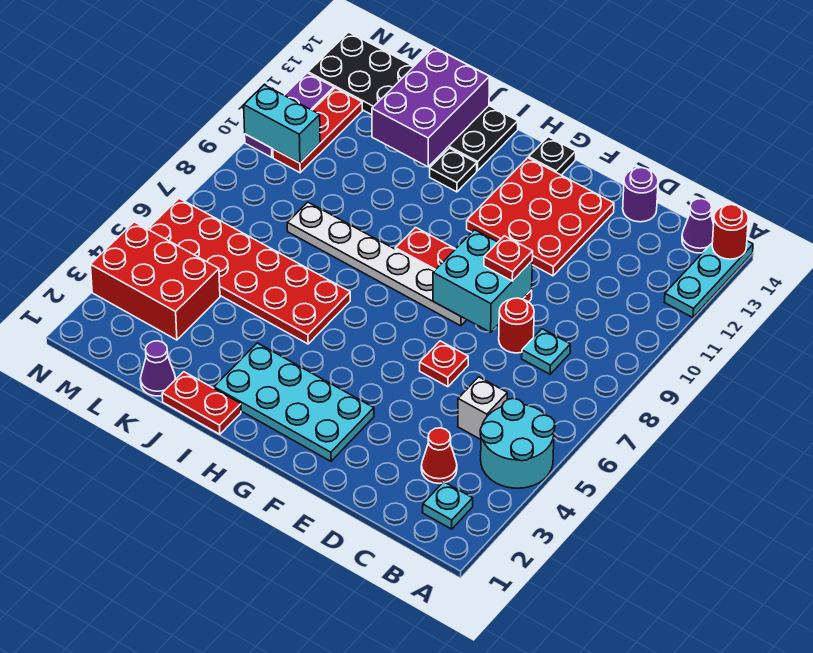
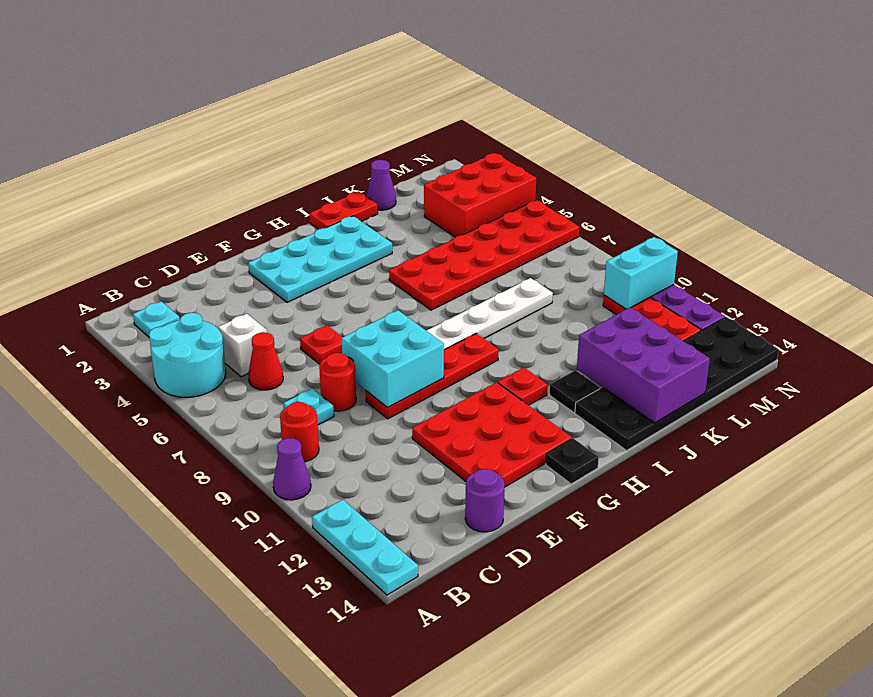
red 1x1 round brick [712,205,748,259] -> red 1x1 round brick moved to [280,402,319,462]
purple 1x1 cone [682,199,714,253] -> purple 1x1 cone moved to [273,438,311,500]
red 1x1 cone [421,428,457,484] -> red 1x1 cone moved to [248,332,283,390]
red 1x1 plate [484,236,533,281] -> red 1x1 plate moved to [498,368,548,405]

